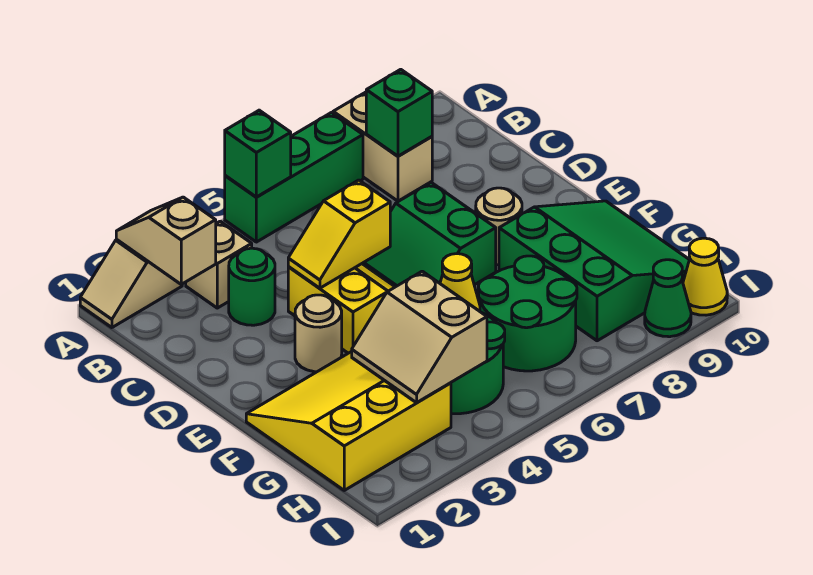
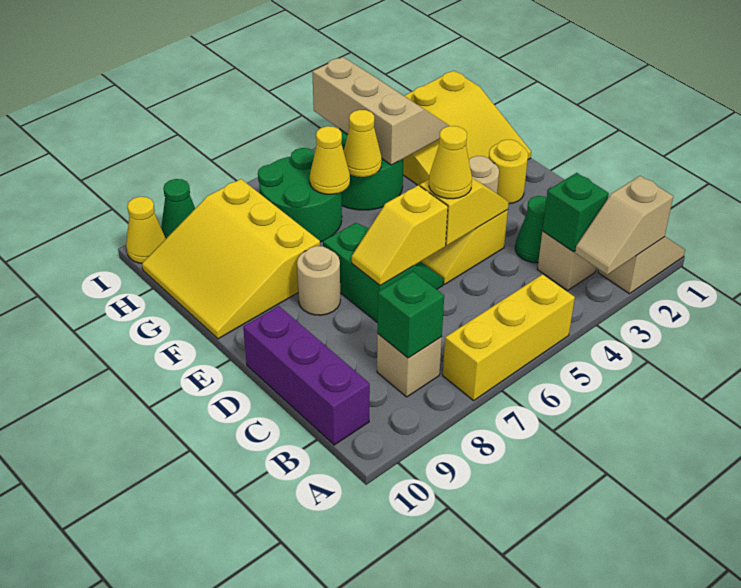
tan 1x2 slope [116,197,216,284] -> tan 1x2 slope turned to [575,176,673,275]
green 1x3 brick [225,113,363,242] -> yellow 1x3 brick [443,274,575,401]
green 1x1 brick [225,110,291,197] -> green 1x1 brick moved to [542,173,609,252]
tan 1x2 brick [333,92,432,201] -> tan 1x1 brick [377,334,442,397]
none -> purple 1x3 brick [243,306,370,445]
green 1x1 round brick [229,248,275,325] -> green 1x1 cone [515,196,547,263]
none -> yellow 1x1 cone [429,126,472,199]
none -> yellow 1x2 slope [352,185,448,285]
none -> yellow 1x1 round brick [489,140,528,204]
green 3x3 slope [499,201,689,341] -> yellow 3x3 slope [142,179,320,339]
tan 2x2 slope [352,271,487,403] -> tan 2x3 slope [312,57,449,165]
none -> yellow 1x1 cone [310,126,350,194]

